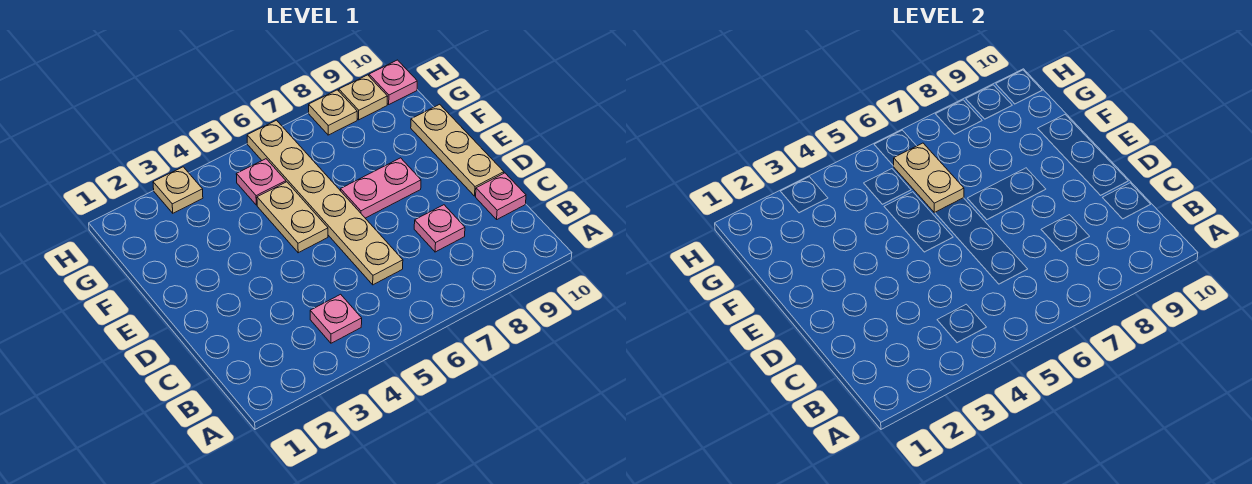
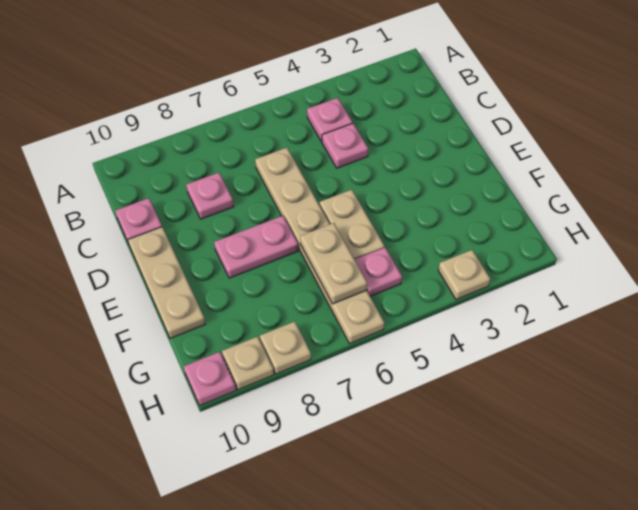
none -> pink 1x1 plate [322,123,368,168]

